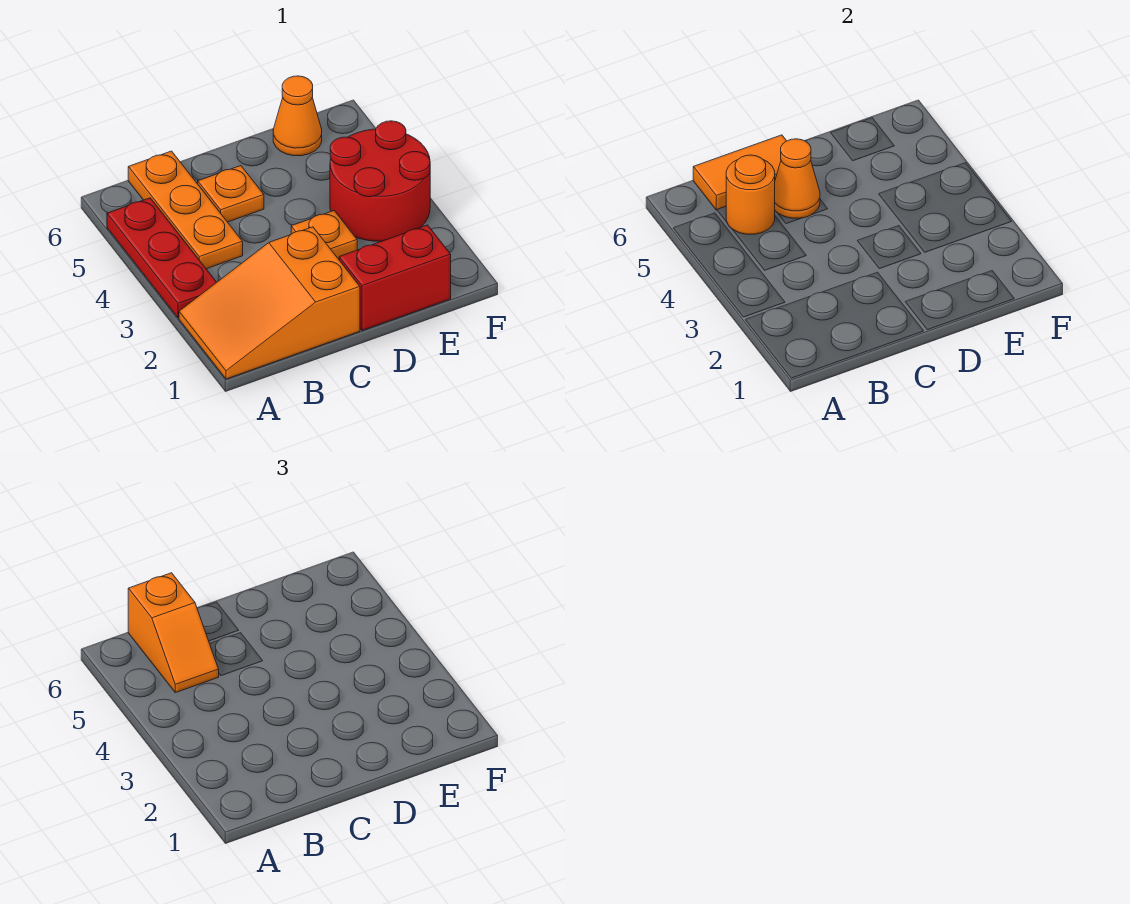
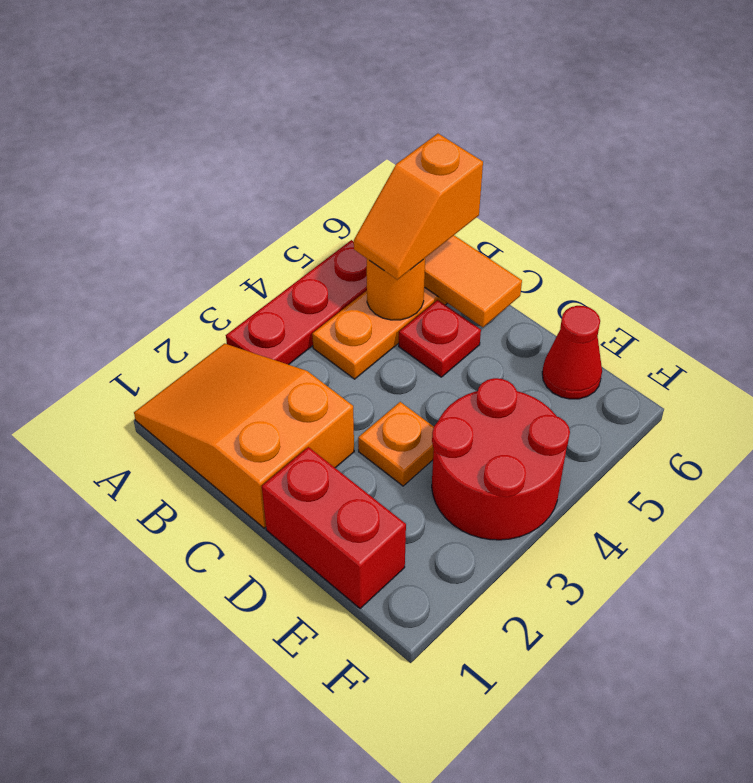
orange 1x1 plate [198,166,264,222] -> red 1x1 plate [399,300,481,377]
orange 1x1 cone [775,139,820,218] -> none
orange 1x1 cone [273,76,322,156] -> red 1x1 cone [542,306,602,399]

